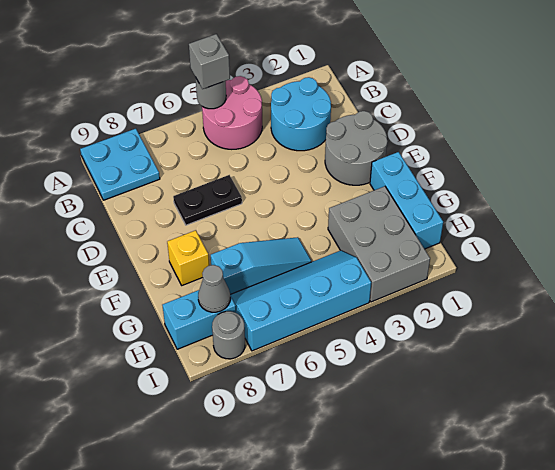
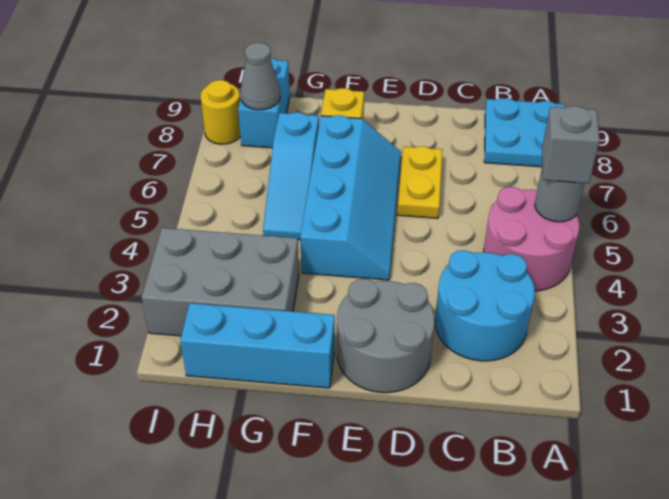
black 1x2 plate [173,175,242,225] -> yellow 1x2 plate [397,146,442,218]
cyan 2x4 slope [230,250,371,351] -> cyan 2x4 slope moved to [300,115,401,280]
grey 1x1 round brick [212,311,245,359] -> yellow 1x1 round brick [201,80,241,144]

